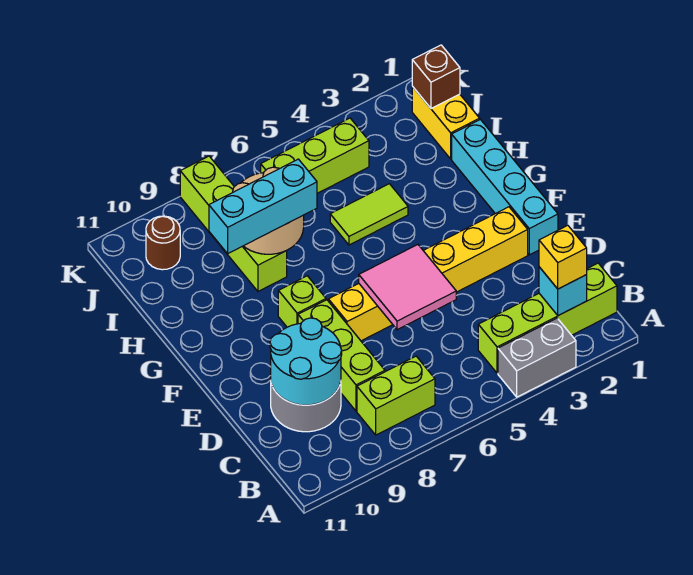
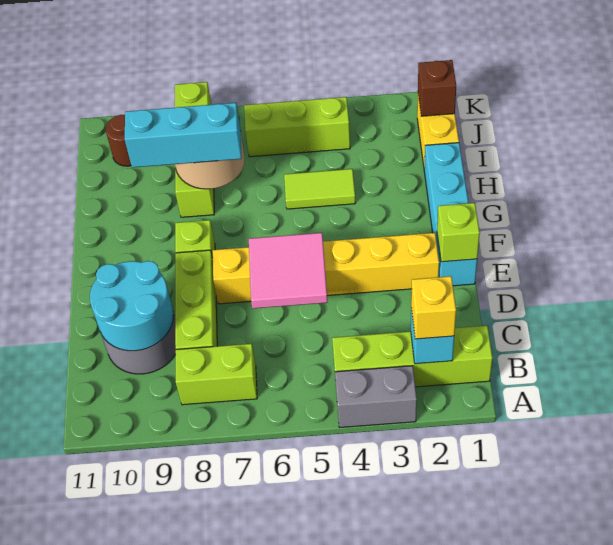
none -> lime 1x1 brick [437,203,480,262]

